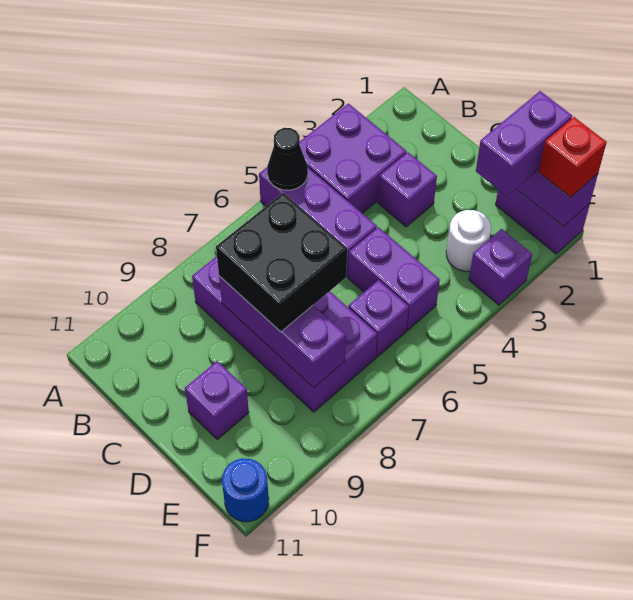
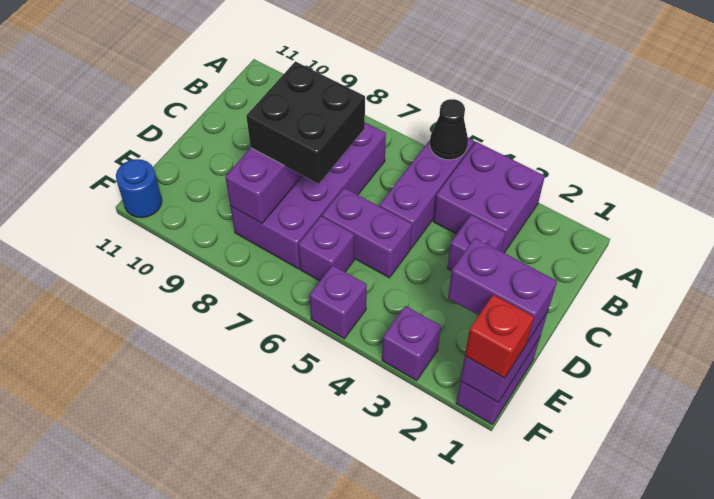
purple 1x2 brick [348,227,440,330] -> purple 1x2 brick turned to [322,188,412,278]
purple 1x1 brick [185,361,249,440] -> purple 1x1 brick moved to [309,265,367,339]
white 1x1 round brick [446,210,491,271] -> none

